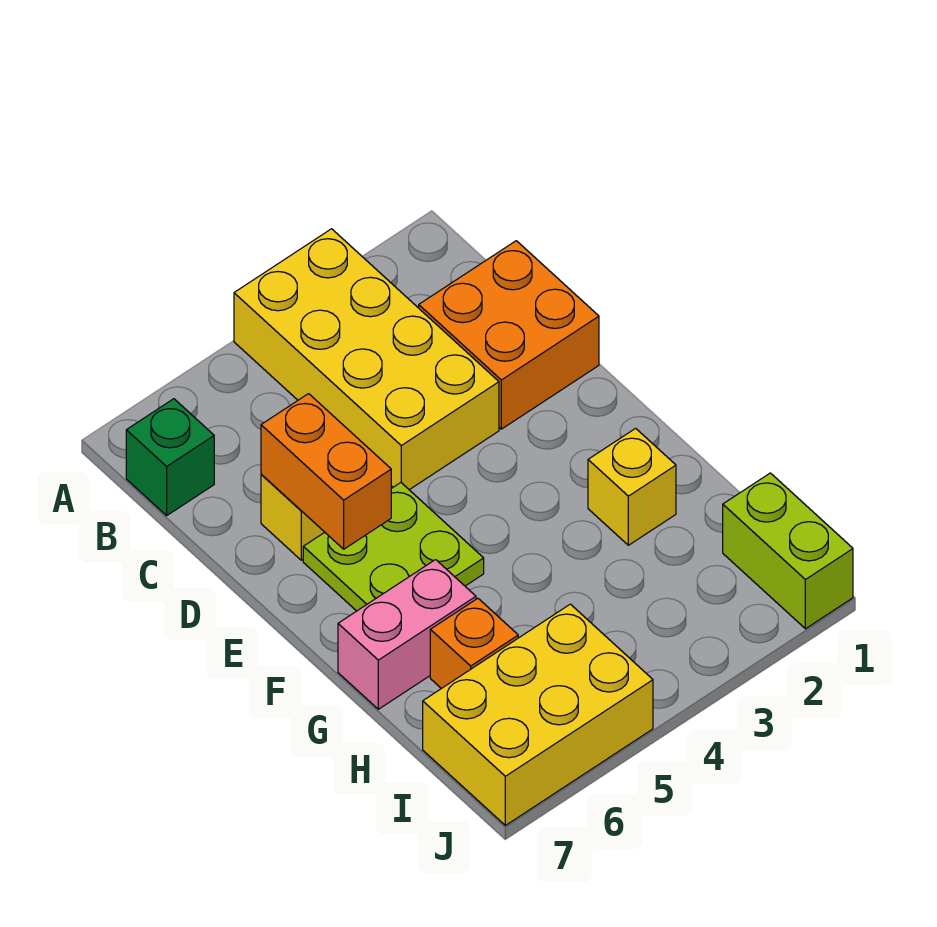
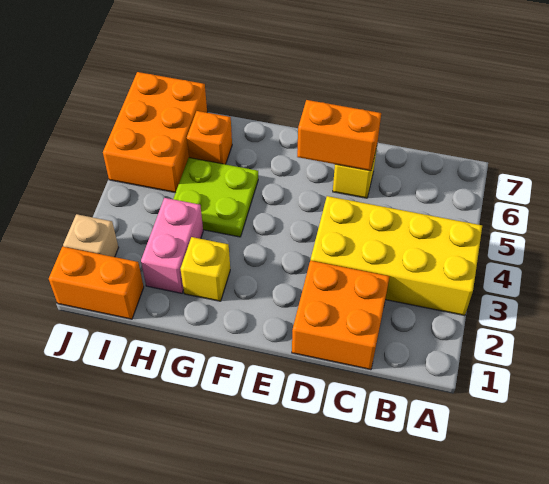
green 1x1 brick [126,399,214,515] -> none
lime 2x2 plate [303,483,484,611] -> lime 2x2 plate moved to [173,158,258,237]
pink 1x2 brick [338,560,476,709] -> pink 1x2 brick moved to [141,198,203,293]
lime 1x2 brick [723,473,853,629] -> orange 1x2 brick [49,247,144,319]
yellow 2x3 brick [423,604,653,825] -> orange 2x3 brick [103,72,207,193]
none -> tan 1x1 brick [63,214,119,257]

